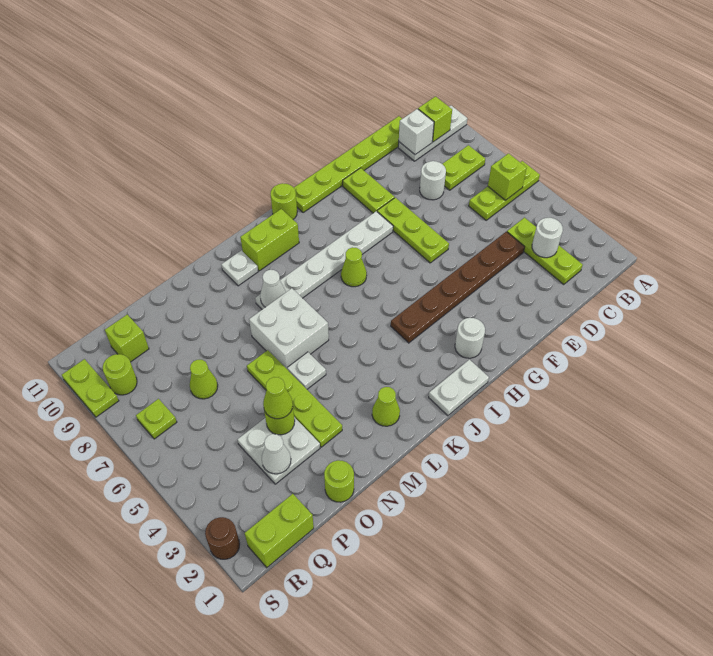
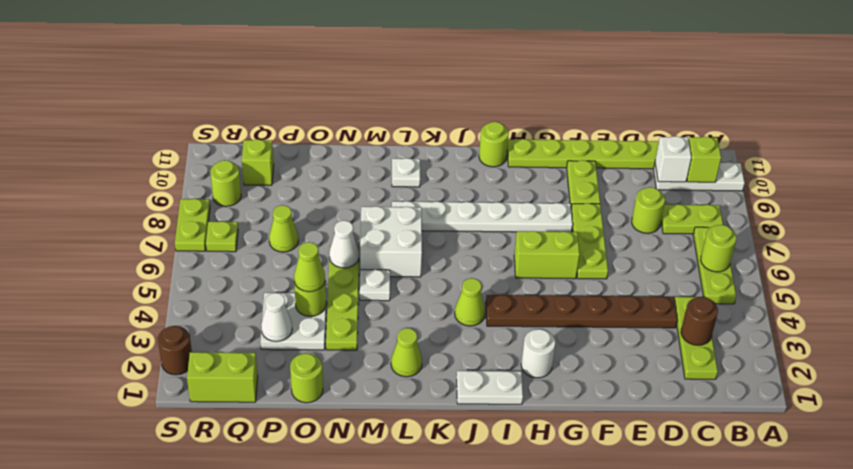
lime 1x3 plate [469,161,540,220] -> lime 1x3 plate turned to [693,227,736,304]
lime 1x1 brick [488,154,527,200] -> lime 1x1 round brick [701,225,736,272]
white 1x1 round brick [532,218,563,258] -> brown 1x1 round brick [681,297,718,345]
white 1x1 round brick [420,161,446,200] -> lime 1x1 round brick [632,187,665,233]
lime 1x1 cone [341,247,367,287] -> lime 1x1 cone moved to [455,278,485,326]
lime 1x2 brick [240,209,299,271] -> lime 1x2 brick moved to [514,231,580,279]
white 1x1 cone [260,270,286,307] -> white 1x1 cone moved to [329,221,359,268]
lime 1x2 plate [62,359,119,417] -> lime 1x2 plate moved to [175,199,210,251]

